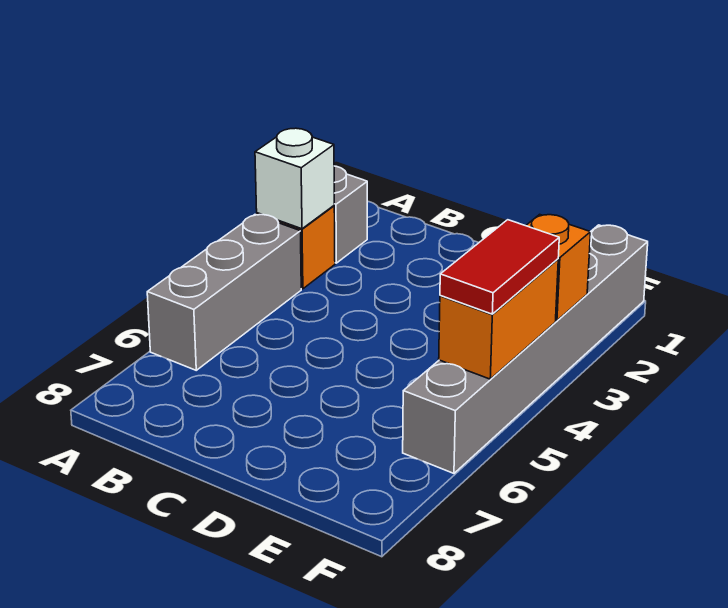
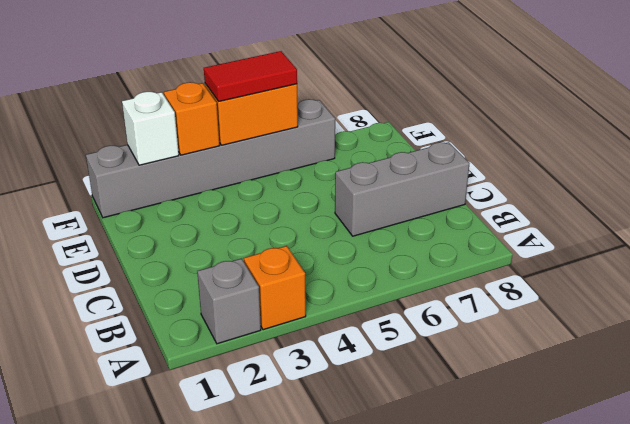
white 1x1 brick [255,128,334,229] -> white 1x1 brick moved to [122,92,179,165]
grey 1x3 brick [147,215,301,370] -> grey 1x3 brick moved to [335,142,470,236]

